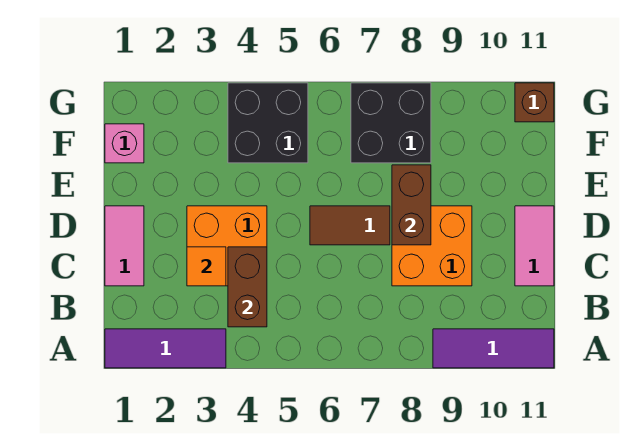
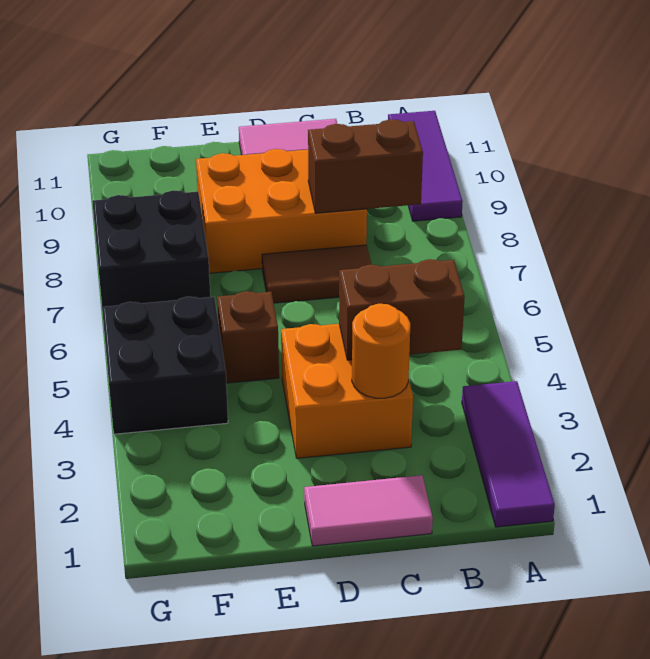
orange 1x1 tile [187,247,226,286] -> orange 1x1 round brick [352,304,410,398]
orange 2x2 brick [392,206,472,286] -> orange 2x3 brick [196,149,367,273]
brown 1x2 tile [310,206,390,245] -> brown 1x2 tile turned to [262,245,372,303]
brown 1x2 brick [392,165,431,245] -> brown 1x2 brick moved to [308,119,423,213]
pink 1x1 brick [105,124,144,163] -> none
brown 1x1 brick [515,83,554,122] -> brown 1x1 brick moved to [217,291,279,383]

